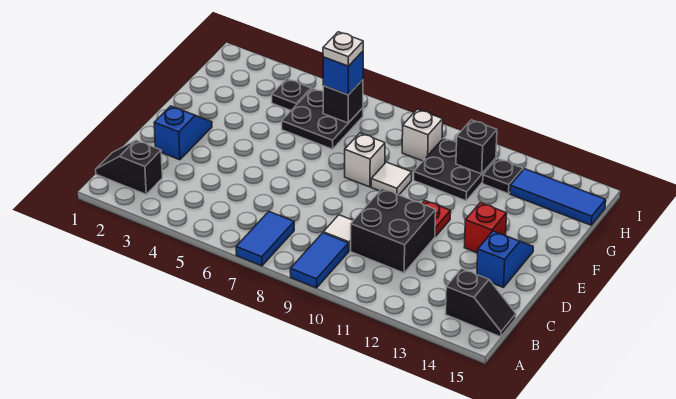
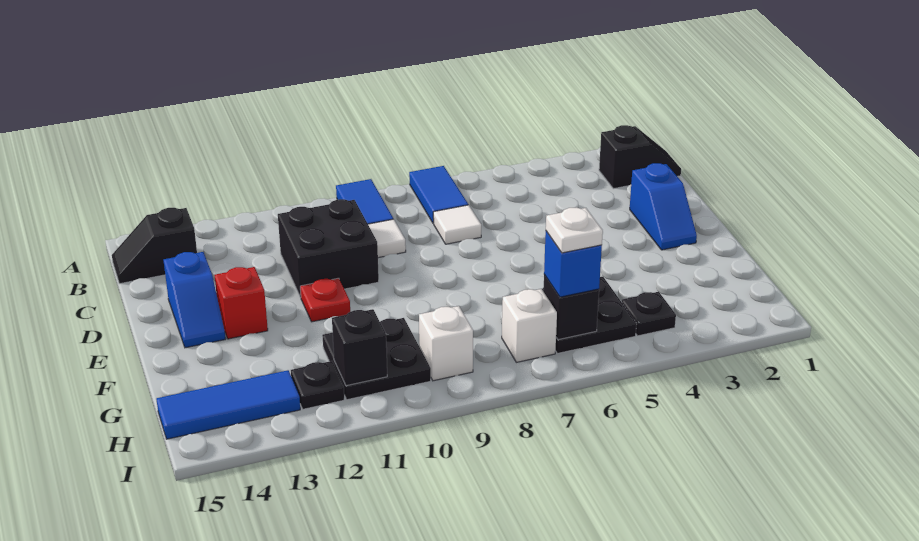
white 1x1 brick [345,133,385,187] -> white 1x1 brick moved to [502,289,557,362]
white 1x1 tile [371,162,412,195] -> white 1x1 tile moved to [433,205,481,244]

